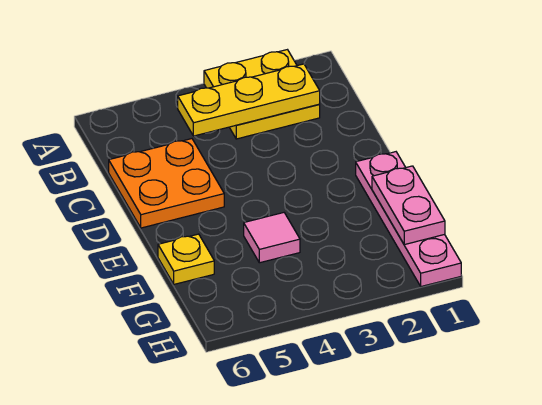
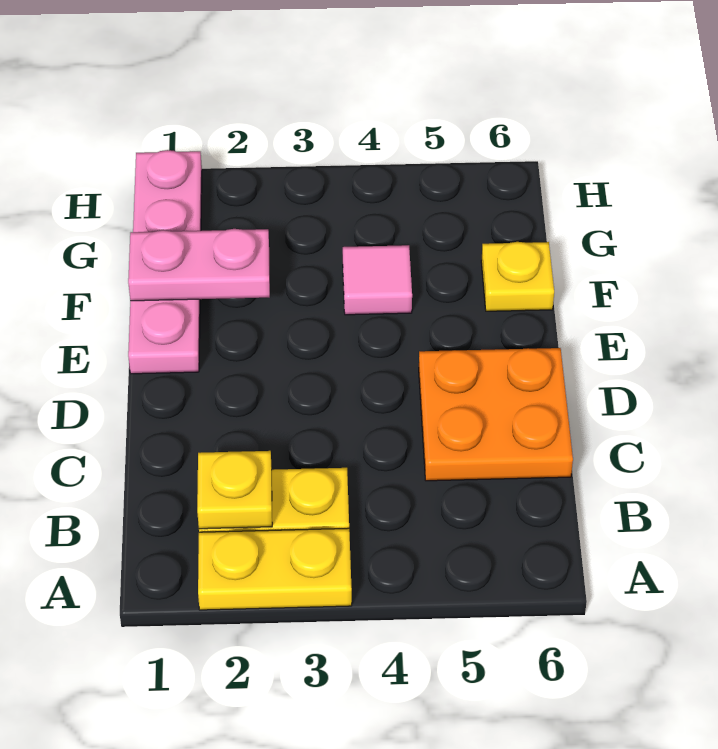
yellow 1x3 plate [178,64,320,136] -> yellow 1x1 plate [197,451,272,529]
pink 1x2 plate [372,166,445,245] -> pink 1x2 plate turned to [128,229,270,301]

